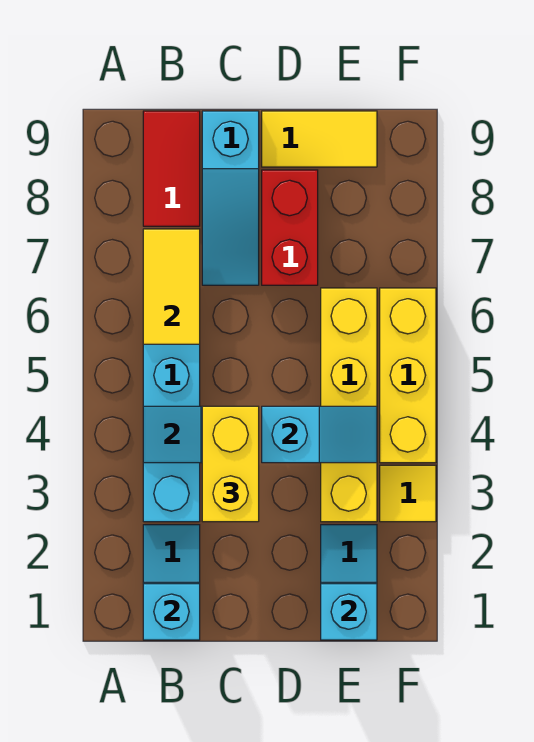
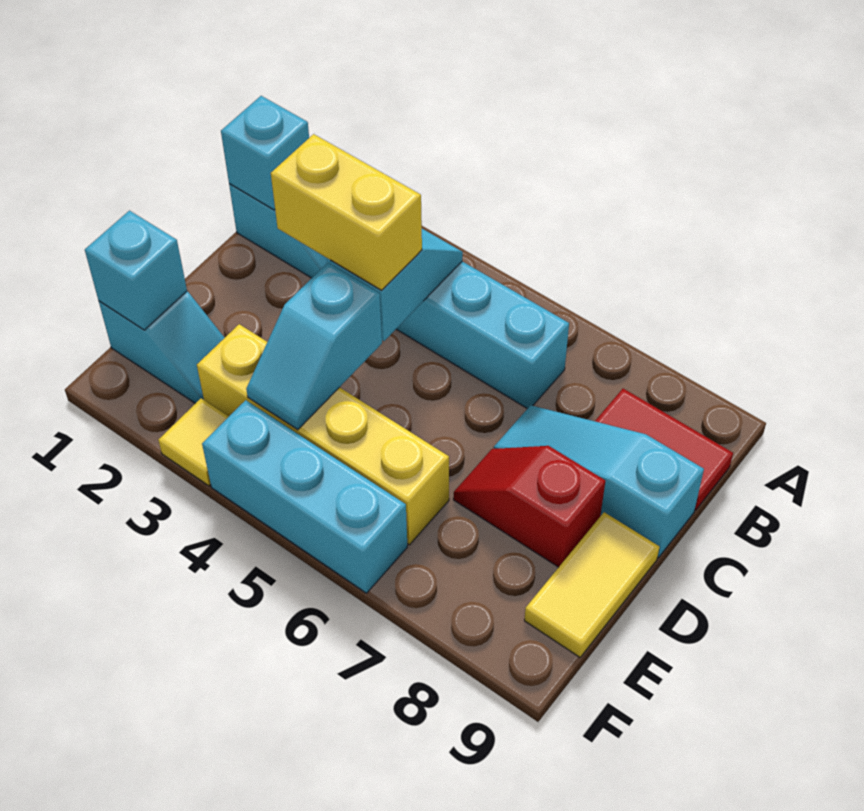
yellow 1x2 tile [143,229,200,344] -> none
red 1x2 brick [262,170,318,285] -> red 1x2 slope [453,446,605,567]
yellow 1x3 brick [380,288,436,463] -> cyan 1x3 brick [202,400,407,593]

